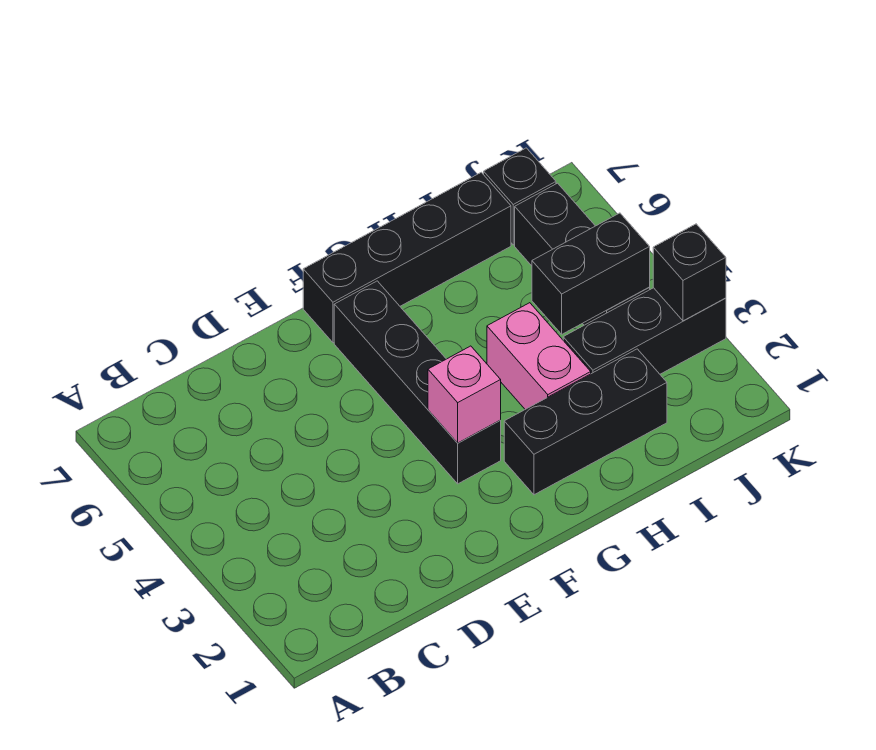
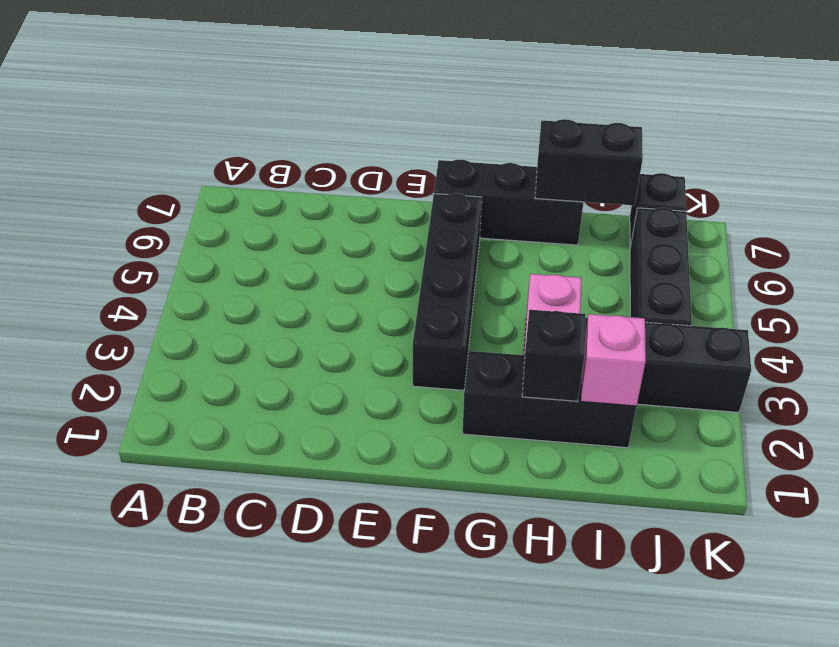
pink 1x1 brick [428,346,501,443] -> pink 1x1 brick moved to [581,314,646,406]
black 1x4 brick [303,172,511,343] -> black 1x3 brick [434,160,584,245]
black 1x2 brick [532,213,650,334] -> black 1x2 brick moved to [535,119,643,206]
black 1x1 brick [653,224,726,321] -> black 1x1 brick moved to [522,310,586,401]

